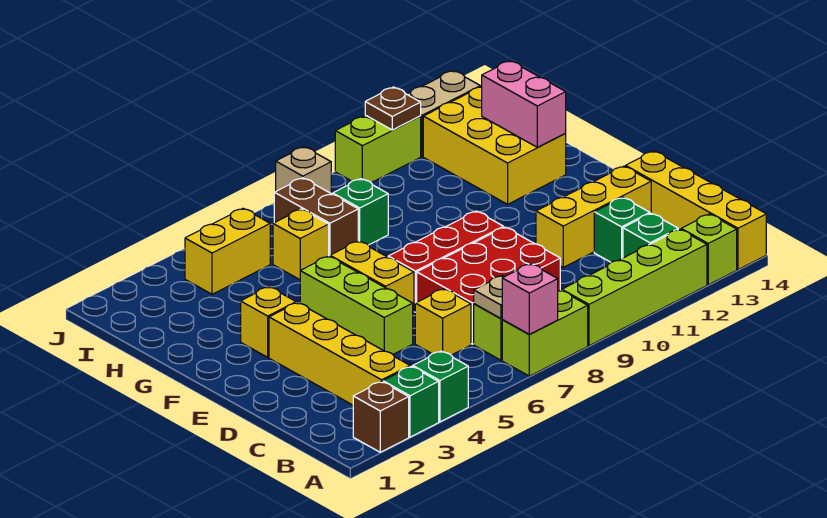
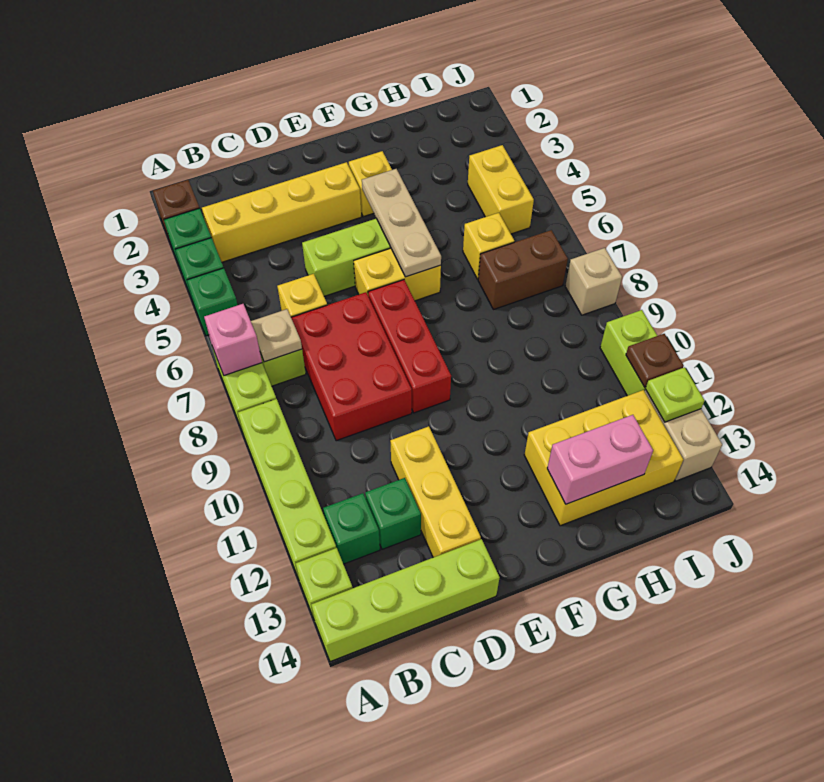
yellow 1x4 brick [626,151,766,270] -> lime 1x4 brick [311,539,500,662]
none -> tan 1x3 plate [362,169,441,277]
green 1x1 brick [333,179,388,245] -> green 1x1 brick moved to [187,268,237,336]
none -> lime 1x1 plate [646,367,705,422]

